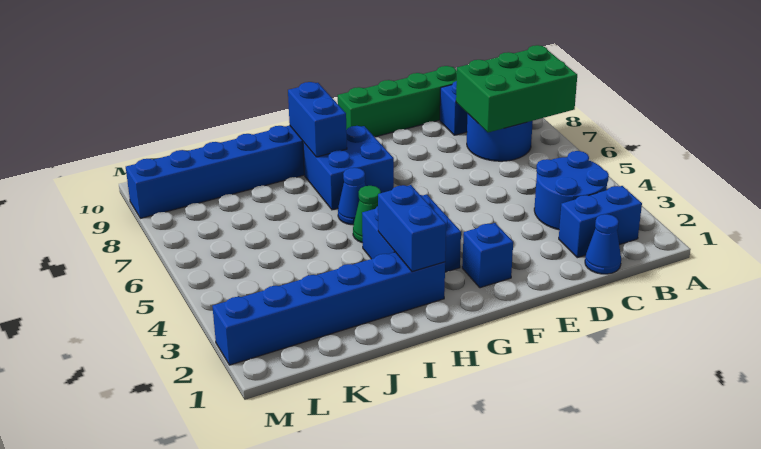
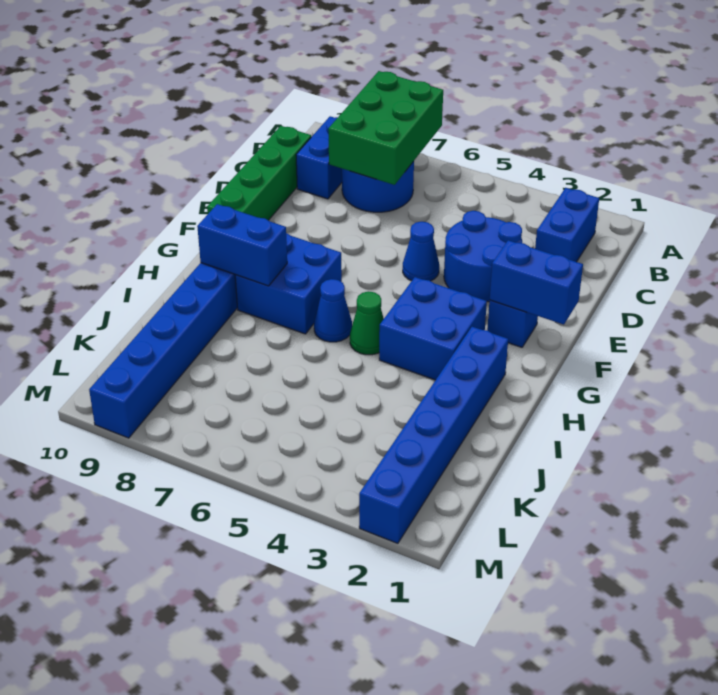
blue 2x2 round brick [534,151,609,230] -> blue 2x2 round brick moved to [444,211,522,302]
blue 1x1 cone [585,214,621,274] -> blue 1x1 cone moved to [403,222,439,281]
blue 1x2 brick [378,185,446,272] -> blue 1x2 brick moved to [490,240,583,325]

